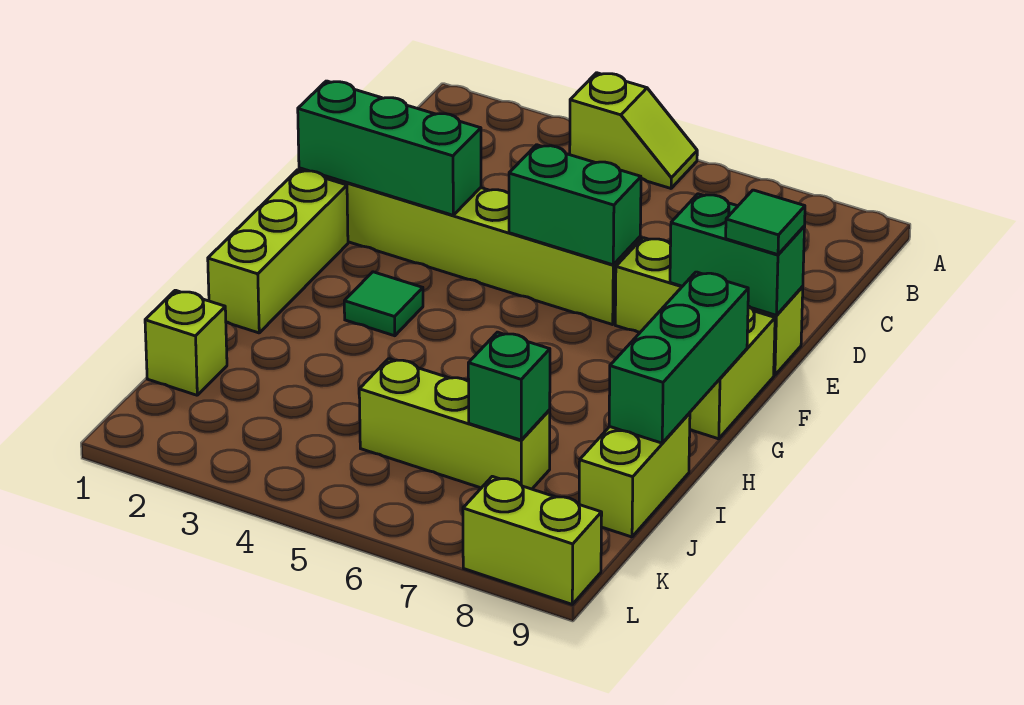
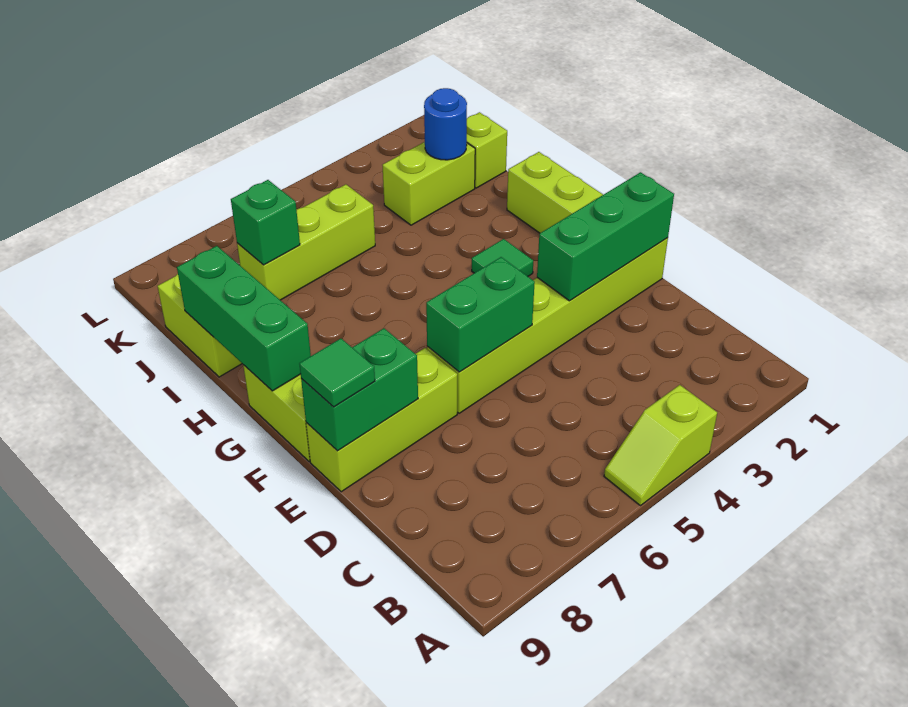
none -> blue 1x1 round brick [424,88,467,160]
lime 1x2 brick [463,476,602,604] -> lime 1x2 brick moved to [383,142,475,225]

